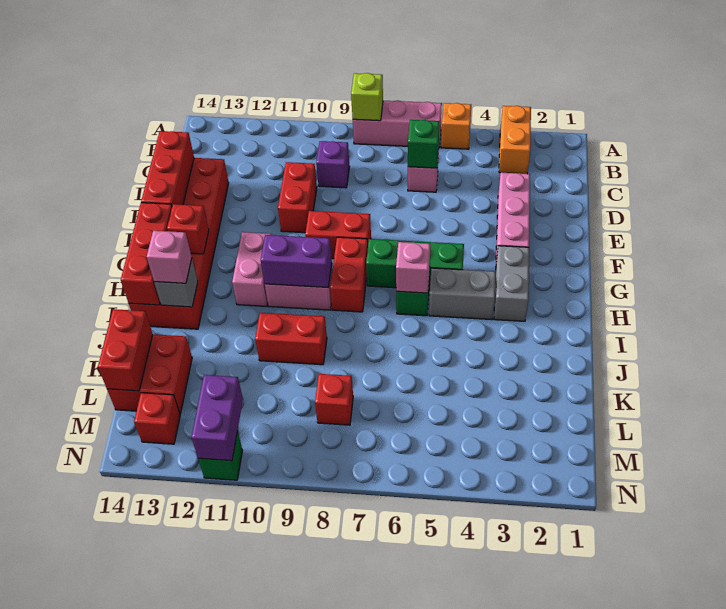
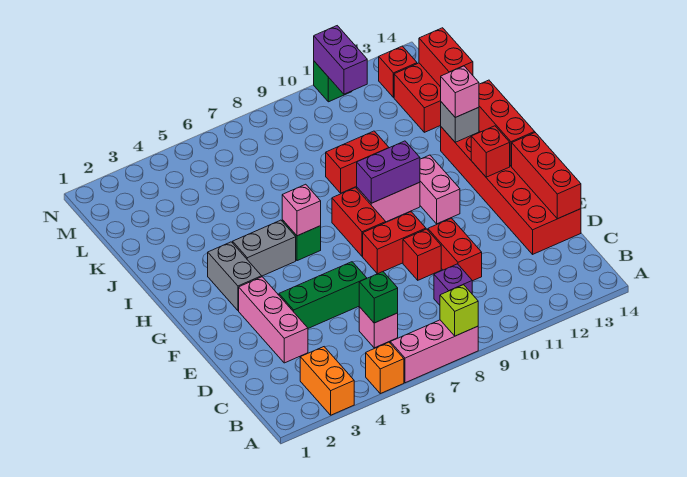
green 1x3 brick [366,239,464,290] -> green 1x3 brick moved to [279,262,367,328]
red 1x1 brick [315,374,353,425] -> red 1x1 brick moved to [403,229,441,280]

